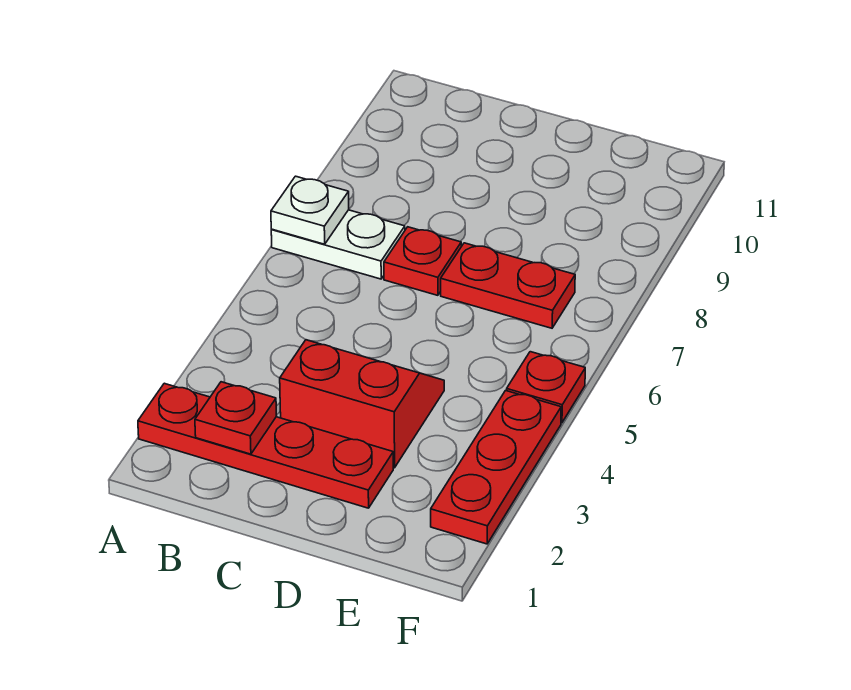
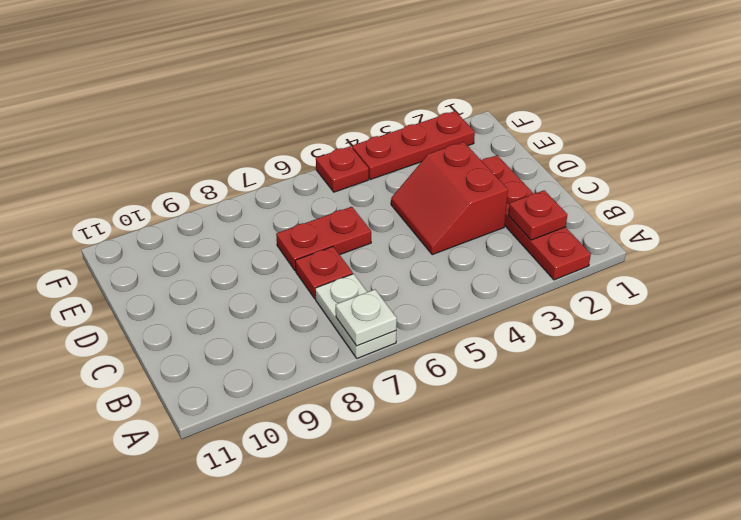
red 1x2 plate [441,243,575,328] -> red 1x2 plate turned to [276,207,371,271]

